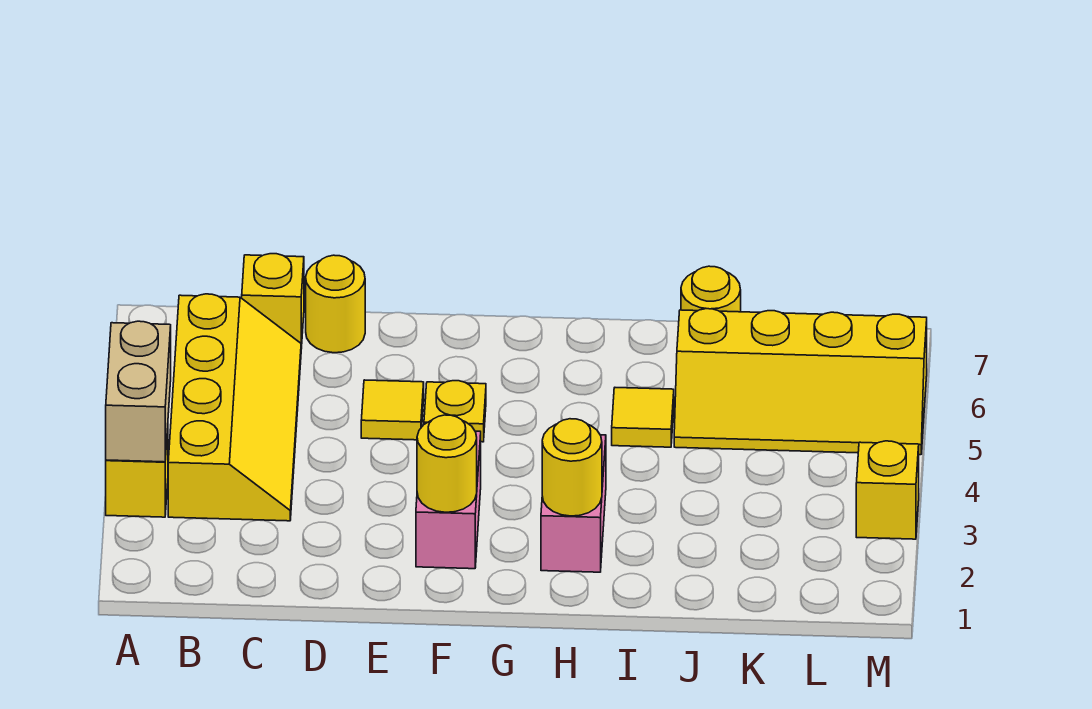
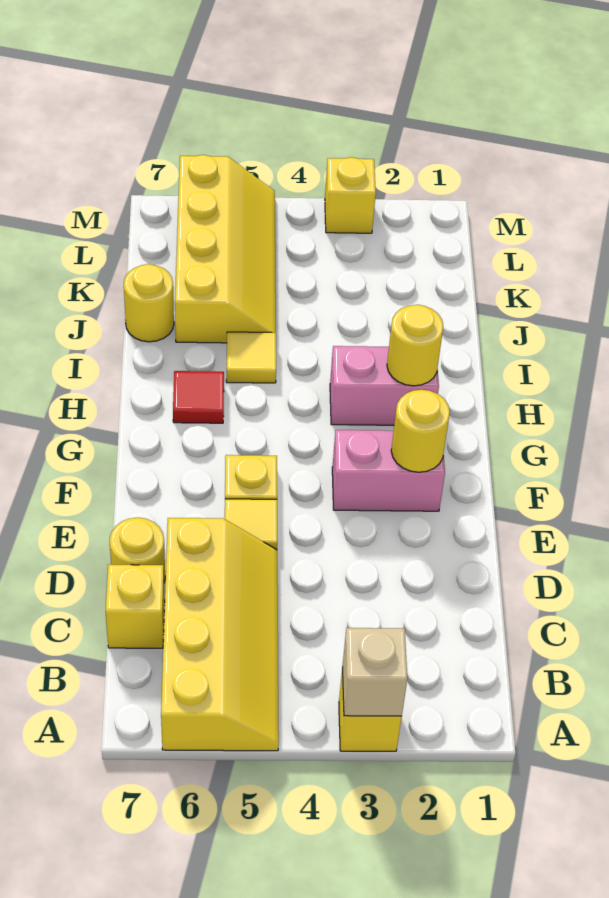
tan 1x2 brick [106,321,171,462] -> tan 1x1 brick [342,628,407,716]
yellow 2x4 slope [168,294,301,521] -> yellow 2x4 slope turned to [161,518,279,751]
none -> red 1x1 tile [173,371,224,423]

